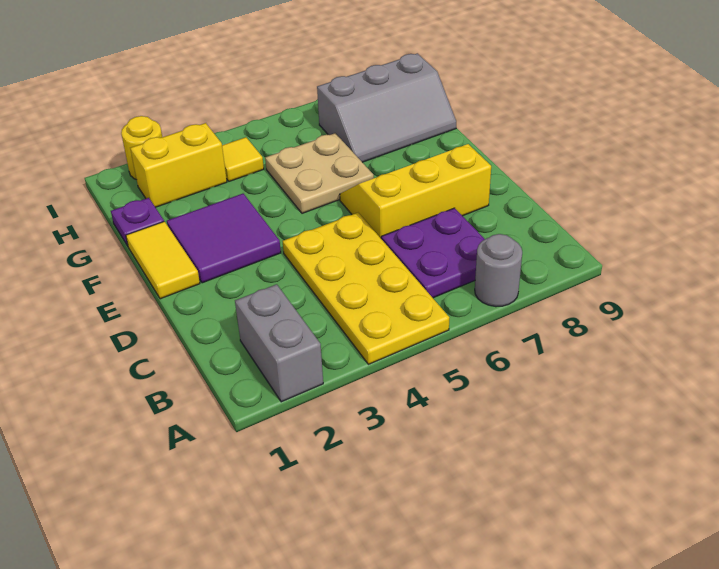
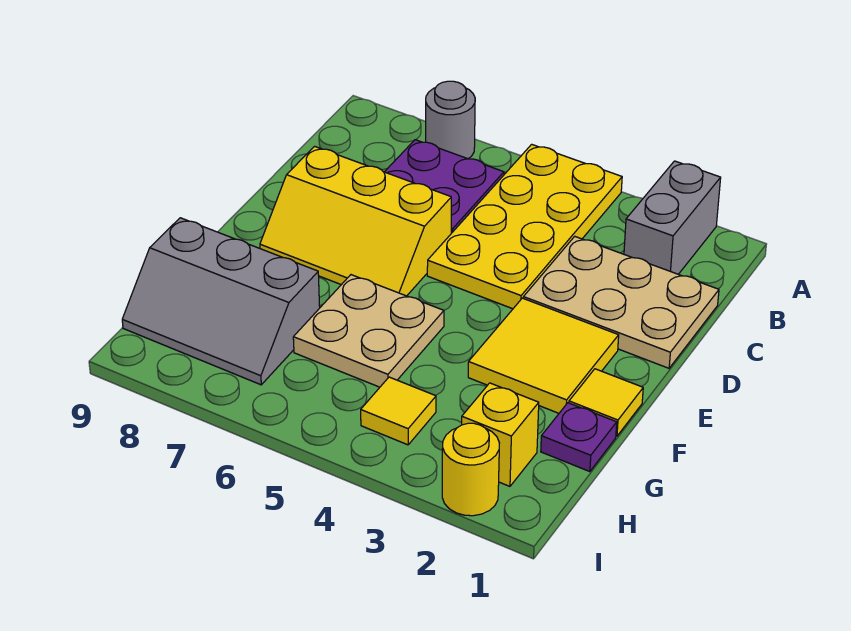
none -> tan 2x3 plate [523,236,719,368]
yellow 1x2 tile [126,221,200,299] -> yellow 1x1 tile [569,369,643,436]
purple 2x2 tile [167,194,281,283] -> yellow 2x2 tile [468,298,619,413]
grey 2x3 slope [317,53,456,162] -> grey 2x3 slope turned to [122,218,320,385]
yellow 1x2 brick [130,123,227,207] -> yellow 1x1 brick [462,383,539,486]

